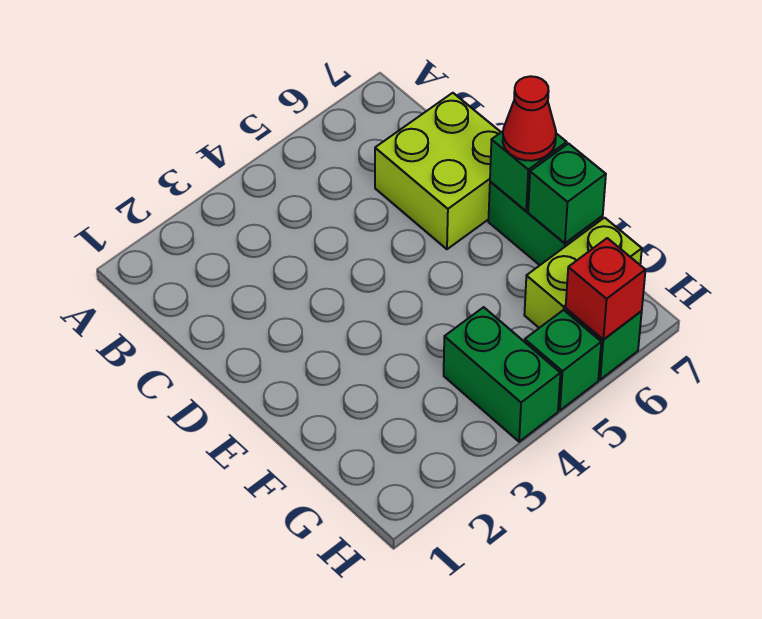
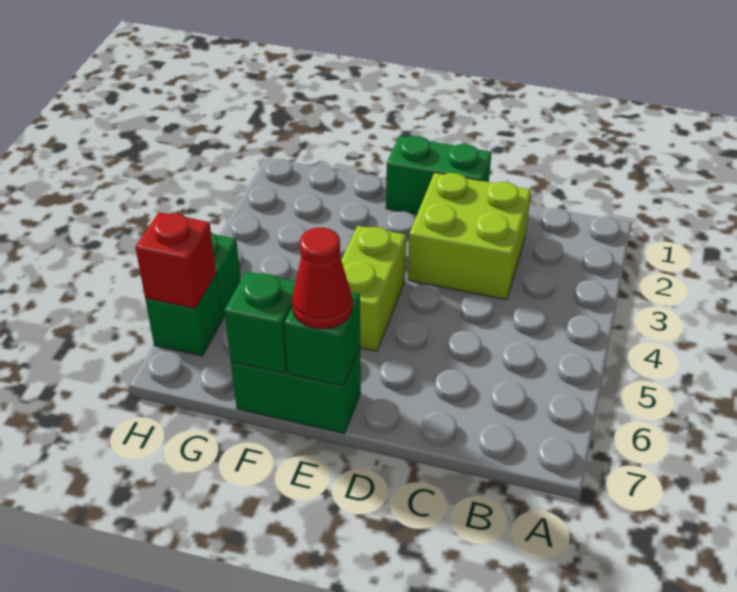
lime 2x2 brick [375,93,501,249] -> lime 2x2 brick moved to [408,173,531,300]
green 1x2 brick [444,307,560,442] -> green 1x2 brick moved to [386,136,492,214]
lime 1x2 brick [524,218,642,328] -> lime 1x2 brick moved to [341,226,406,351]

